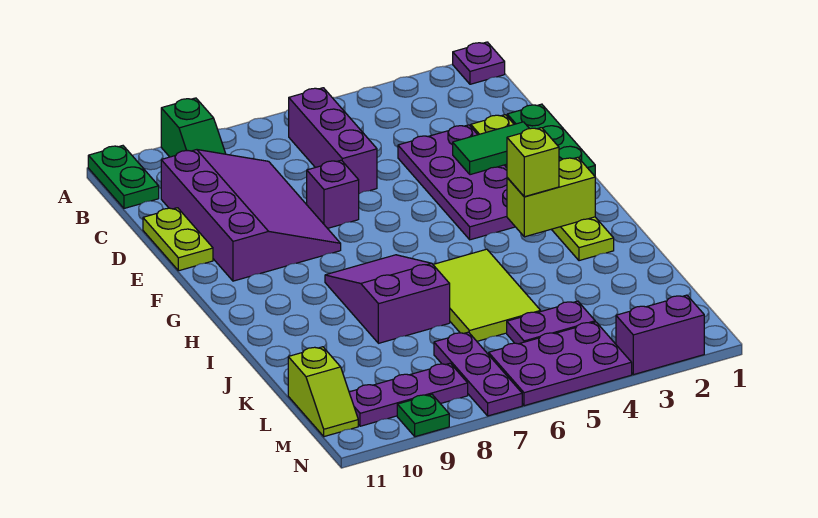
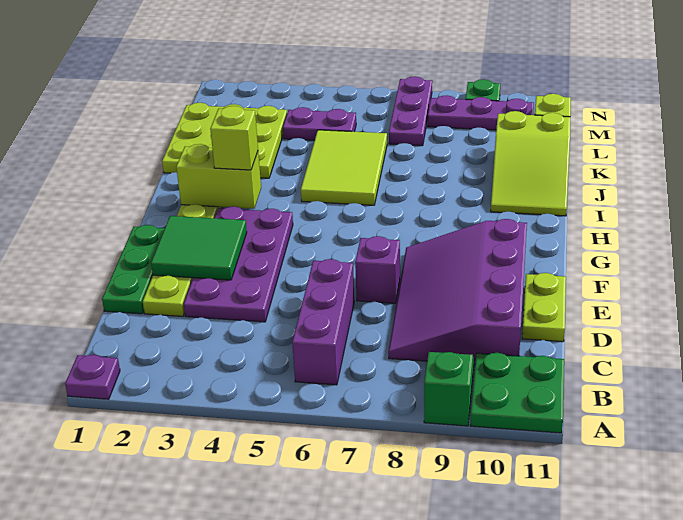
green 1x2 plate [88,146,159,208] -> green 2x2 plate [470,353,564,433]
green 1x2 tile [453,122,529,175] -> green 2x2 tile [151,216,247,280]
purple 2x3 slope [325,255,450,343] -> none
none -> lime 2x3 slope [491,111,570,216]
none -> lime 3x3 plate [162,103,287,178]
purple 2x3 plate [489,322,632,406] -> none
purple 1x2 brick [616,295,704,375] -> none

